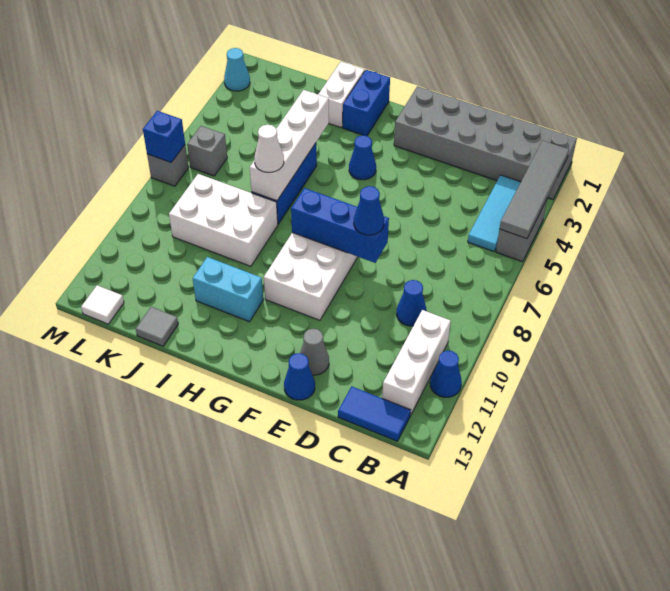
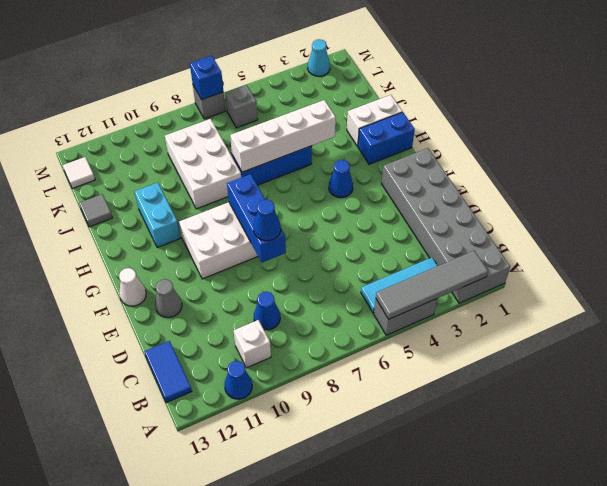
white 1x3 brick [382,310,451,415] -> white 1x1 brick [234,320,271,368]
blue 1x1 cone [284,353,315,400] -> none
white 1x1 cone [255,125,284,172] -> white 1x1 cone moved to [119,268,146,306]

